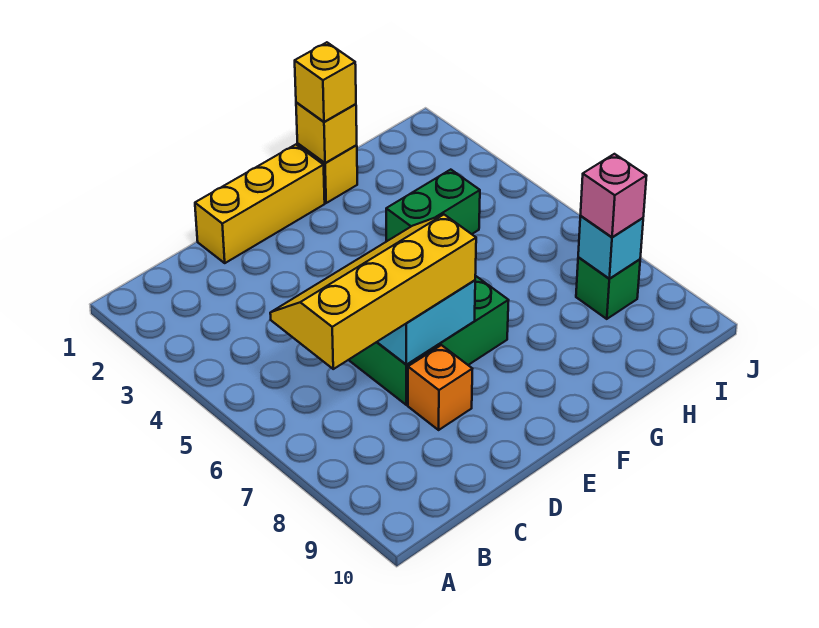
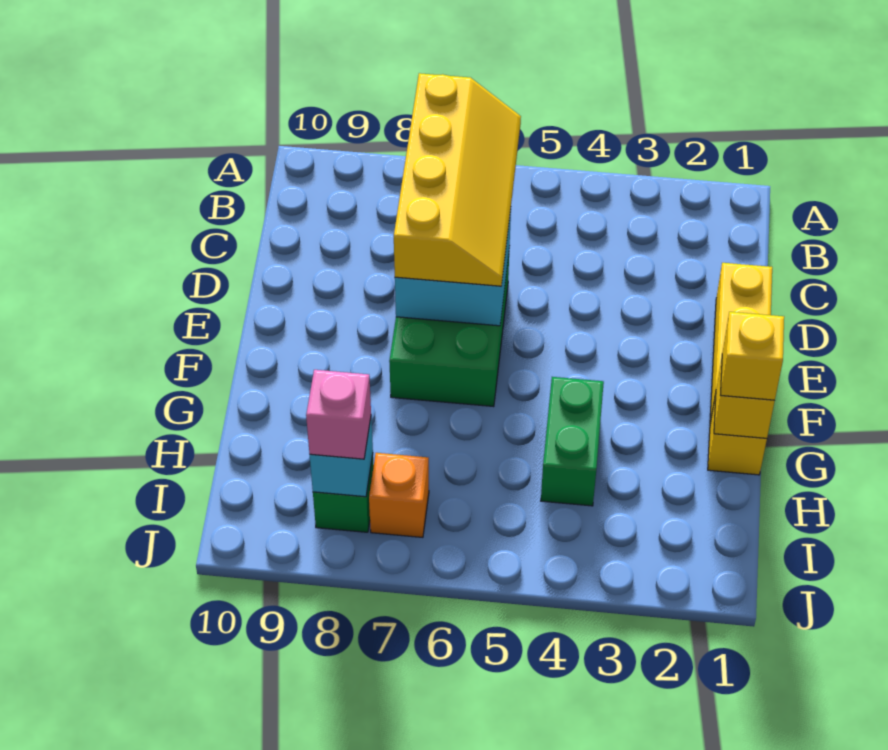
orange 1x1 brick [408,345,472,430] -> orange 1x1 brick moved to [369,453,429,537]

